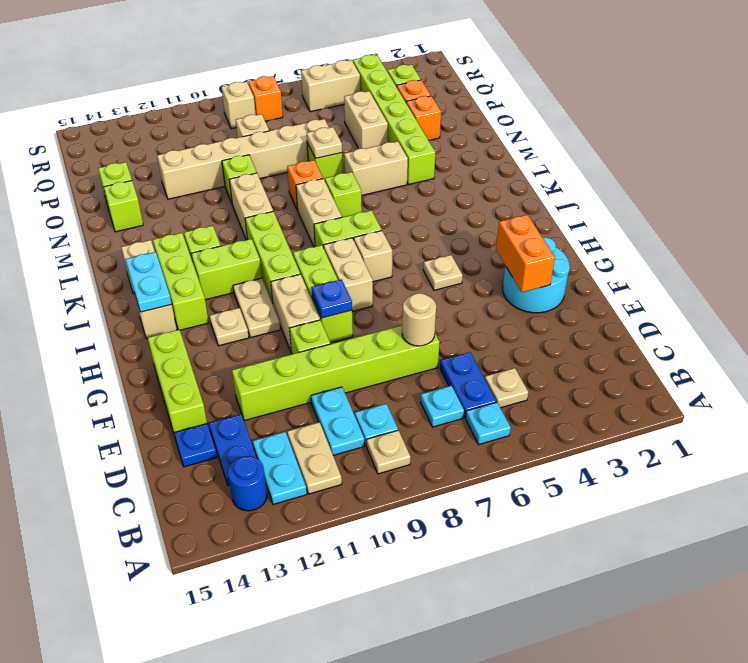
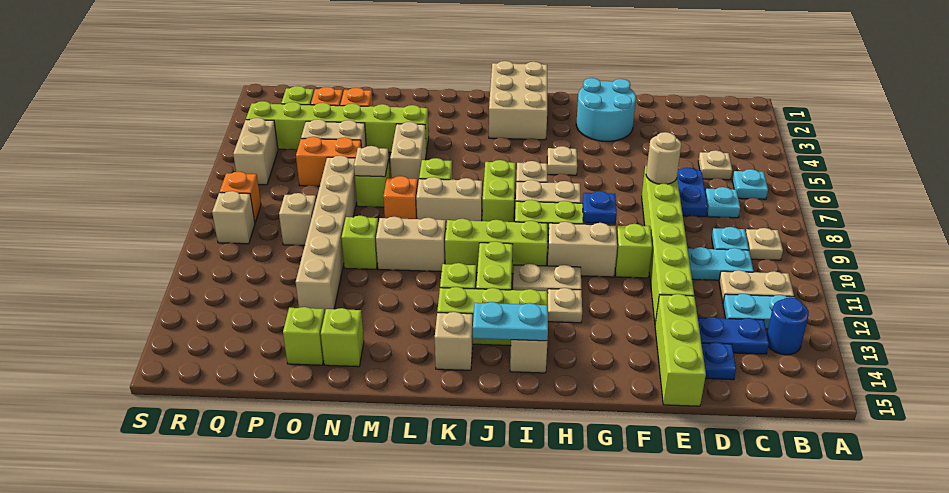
blue 1x2 plate [440,352,496,418] -> blue 1x2 plate turned to [677,167,708,217]
lime 1x3 brick [148,330,207,436] -> lime 1x3 brick turned to [655,294,706,406]
orange 1x2 brick [496,215,555,292] -> orange 1x2 brick moved to [296,137,362,186]
none -> tan 2x3 brick [489,61,547,140]

